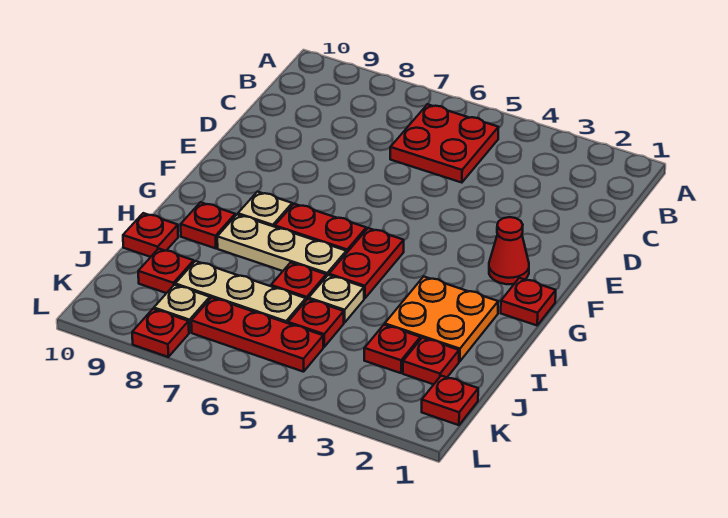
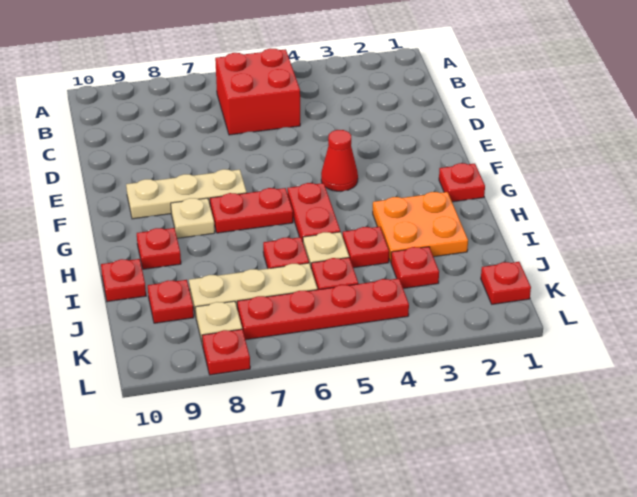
red 2x2 plate [390,104,499,183] -> red 2x2 brick [215,48,300,135]
red 1x1 cone [489,217,529,284] -> red 1x1 cone moved to [321,130,358,191]
tan 1x3 plate [217,215,346,277] -> tan 1x3 plate moved to [126,169,247,219]
red 1x1 plate [403,338,459,384] -> red 1x1 plate moved to [343,227,389,268]
red 1x3 plate [191,298,323,372] -> red 1x4 plate [237,278,409,340]

